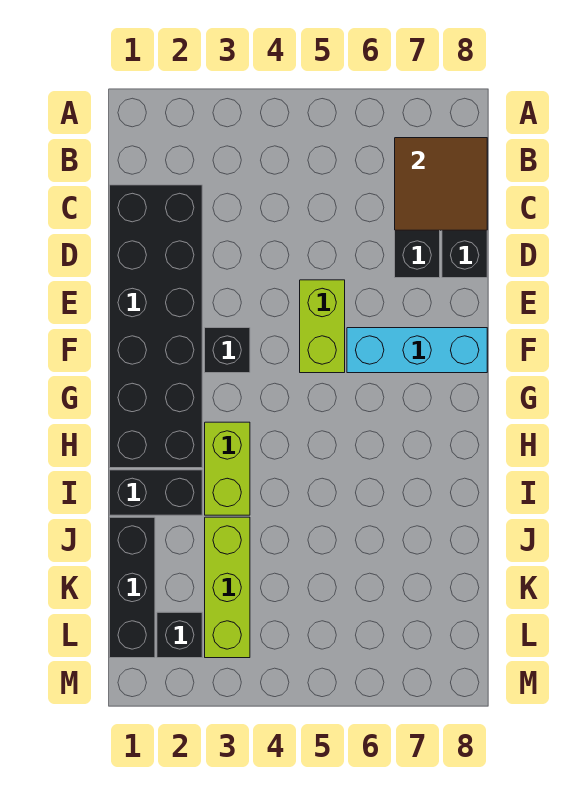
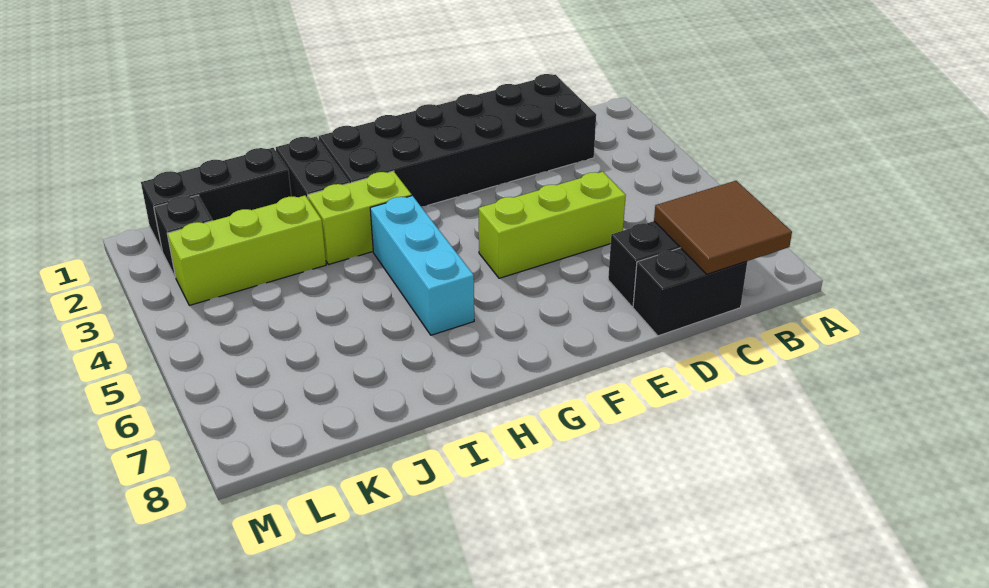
lime 1x2 brick [300,280,345,373] -> lime 1x3 brick [479,172,626,278]
black 1x1 brick [205,328,250,373] -> none
cyan 1x3 brick [347,328,487,373] -> cyan 1x3 brick moved to [370,196,474,335]

